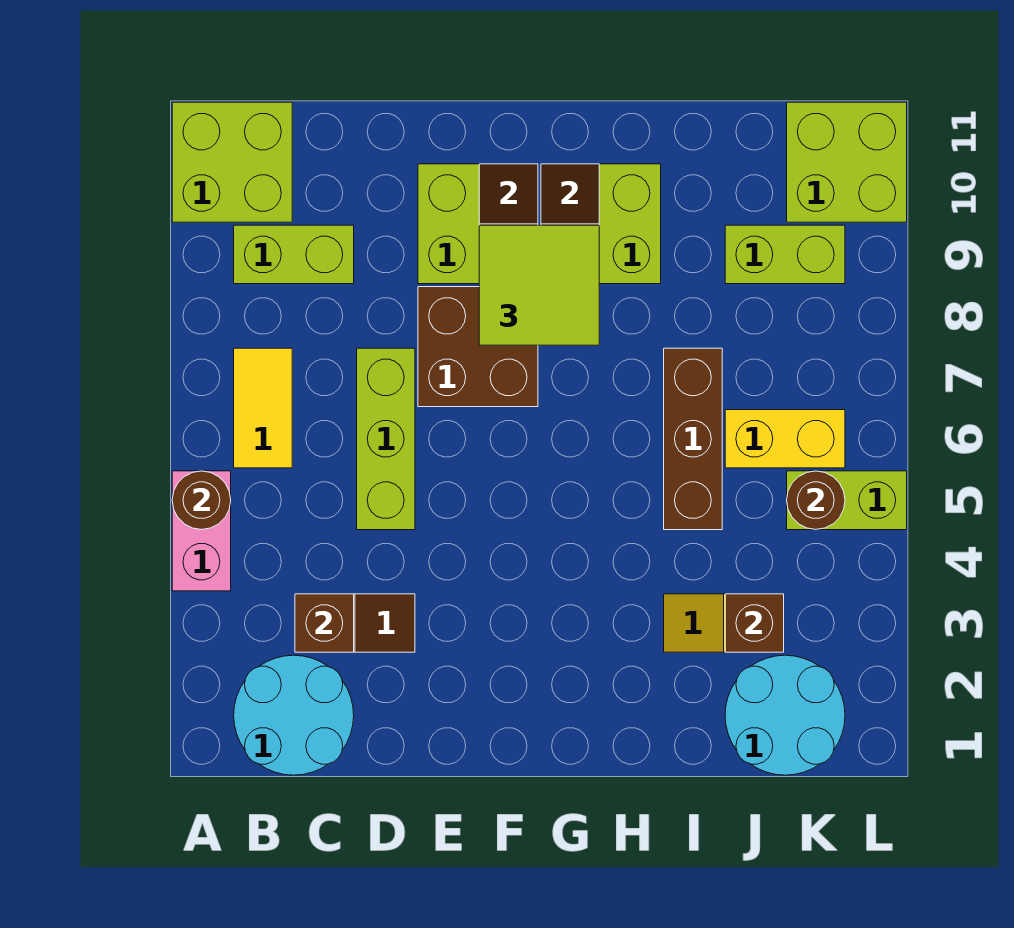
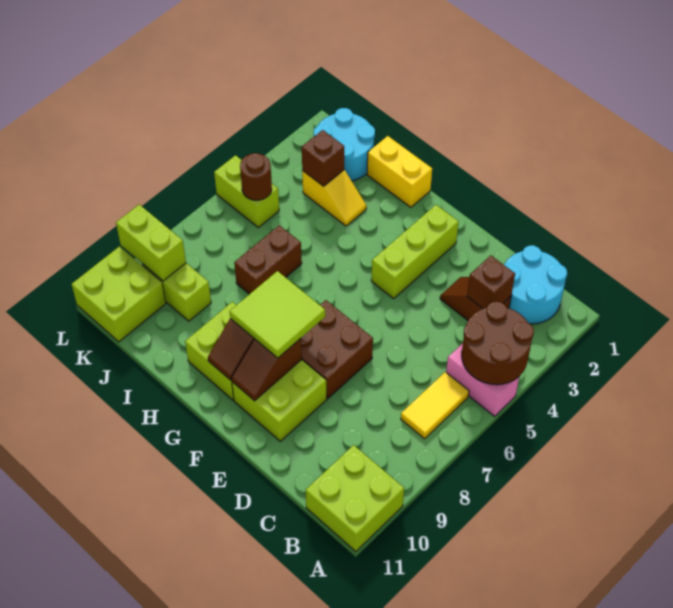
pink 1x2 brick [172,471,231,591] -> pink 1x2 brick turned to [446,343,519,416]
brown 1x1 round brick [172,471,231,529] -> brown 2x2 round brick [462,302,534,385]
lime 1x2 brick [234,225,354,284] -> lime 1x2 brick moved to [116,205,186,281]
lime 1x3 brick [357,348,415,530] -> lime 1x3 brick moved to [371,205,459,299]
brown 1x3 brick [664,348,722,530] -> brown 1x2 brick [234,225,302,294]
yellow 1x2 brick [725,410,845,468] -> yellow 1x2 brick moved to [367,136,432,207]

